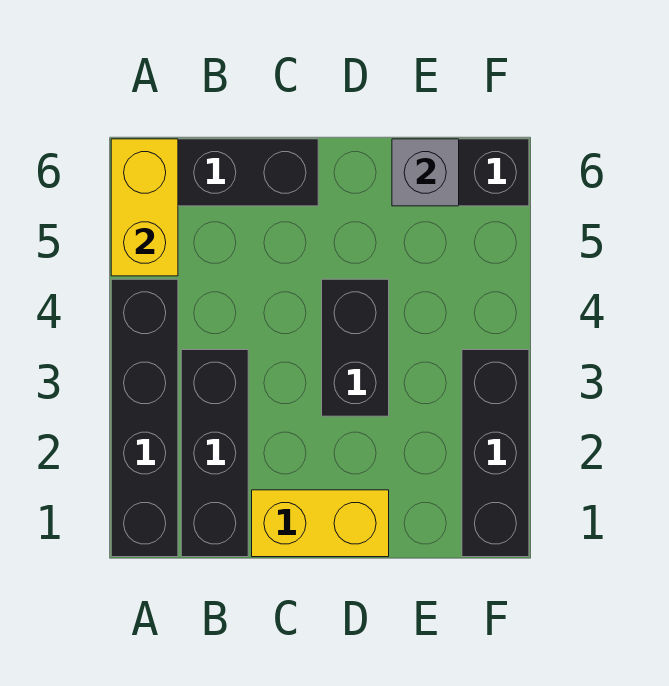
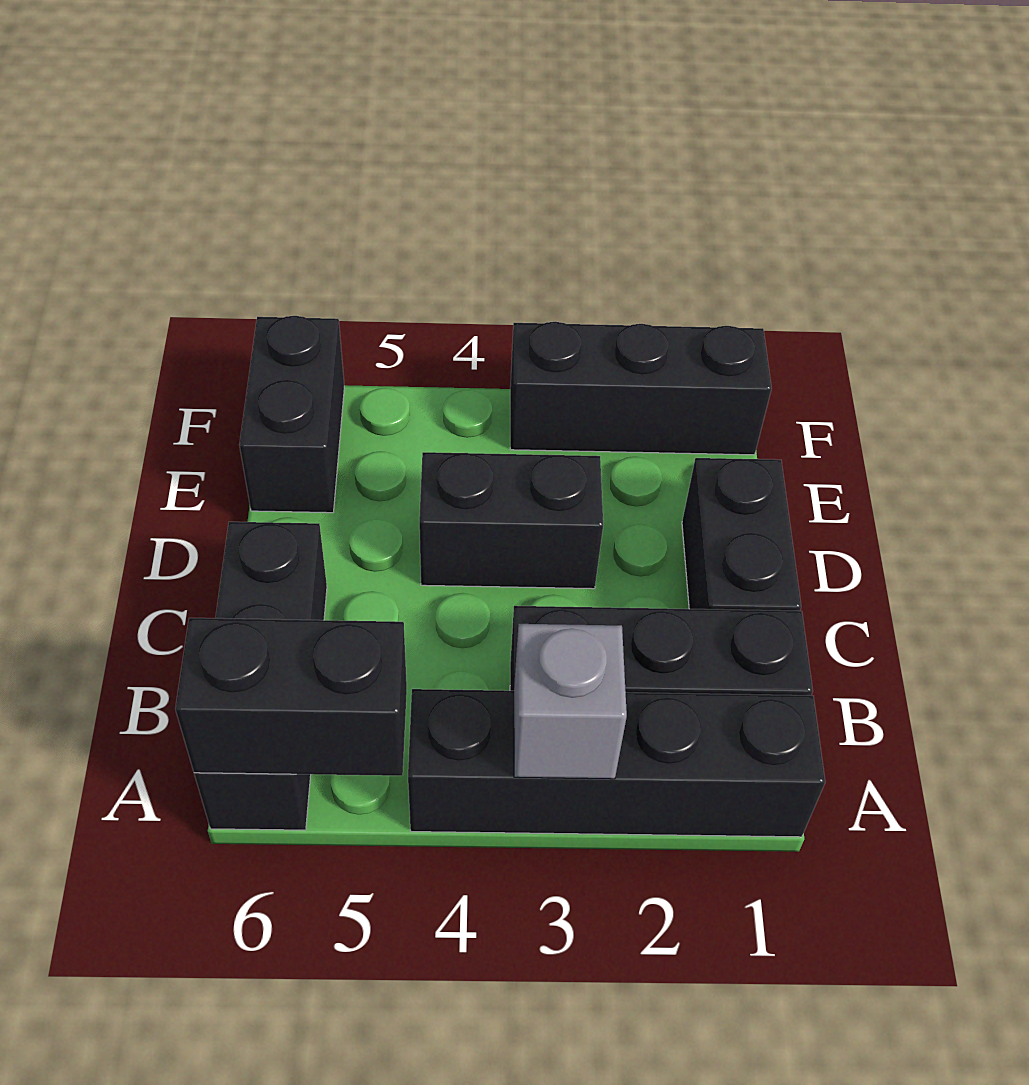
yellow 1x2 brick [111,139,178,276] -> black 1x2 brick [175,618,407,776]
yellow 1x2 brick [252,490,389,557] -> black 1x2 brick [682,458,801,611]
grey 1x1 brick [392,139,459,206] -> grey 1x1 brick moved to [514,624,627,779]

